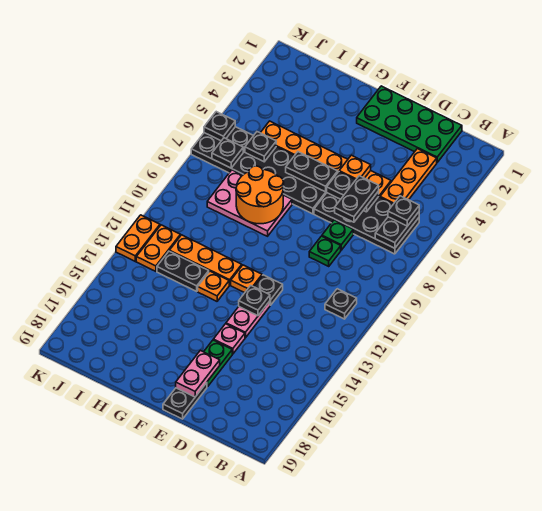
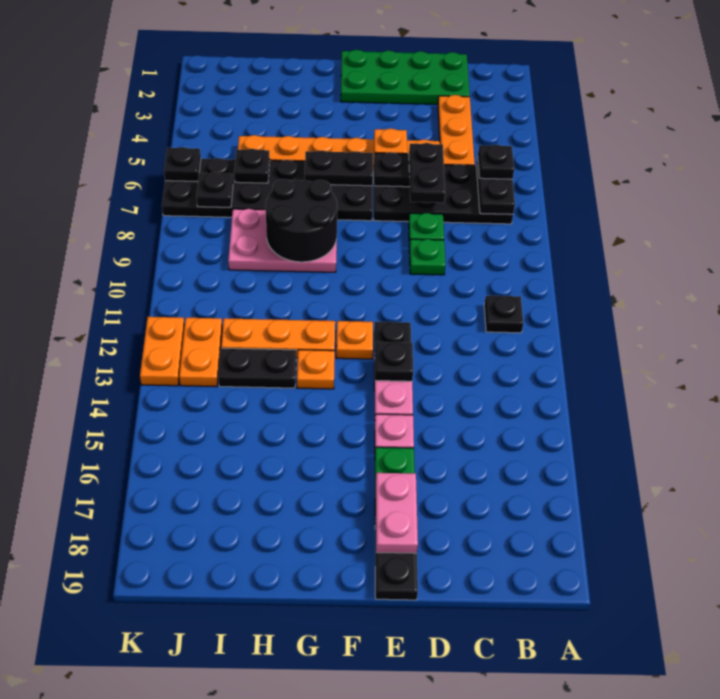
orange 2x2 round brick [236,166,284,224] -> black 2x2 round brick [266,179,338,262]

